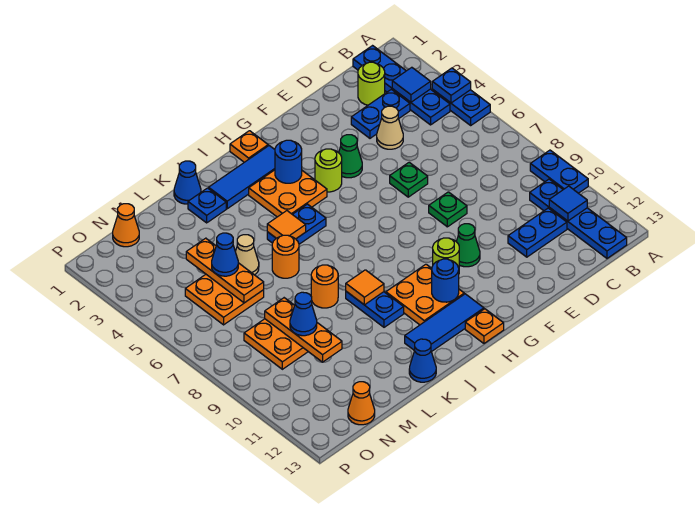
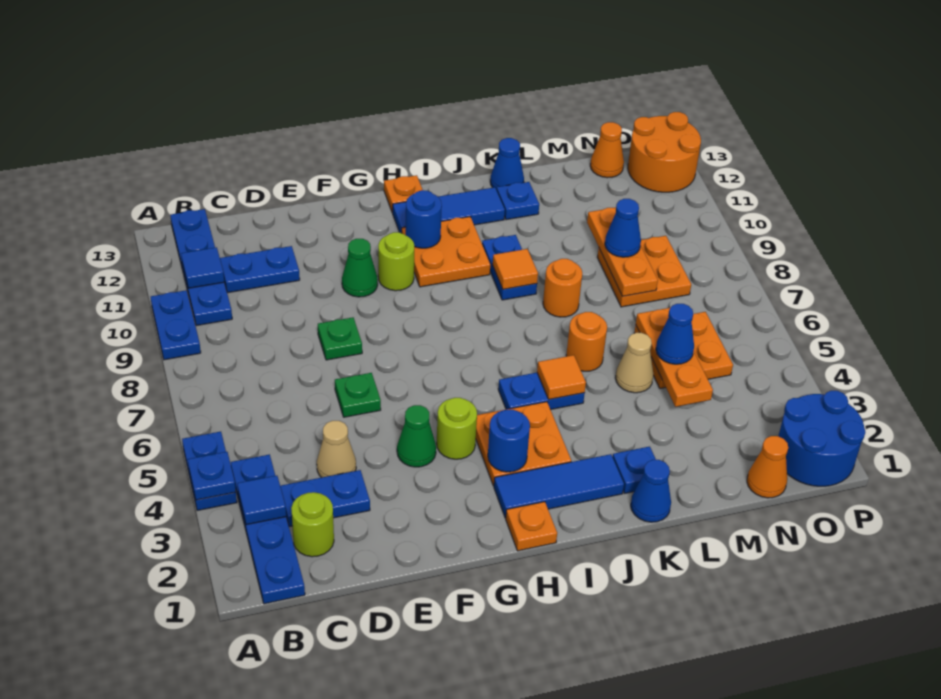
none -> blue 1x1 plate [497,182,539,220]
none -> blue 2x2 round brick [778,391,865,486]
none -> orange 2x2 round brick [628,112,701,192]

